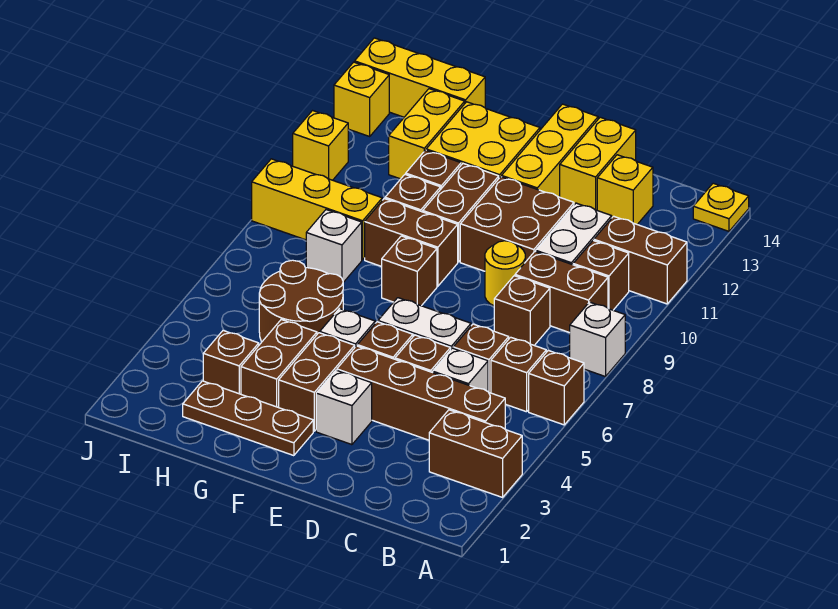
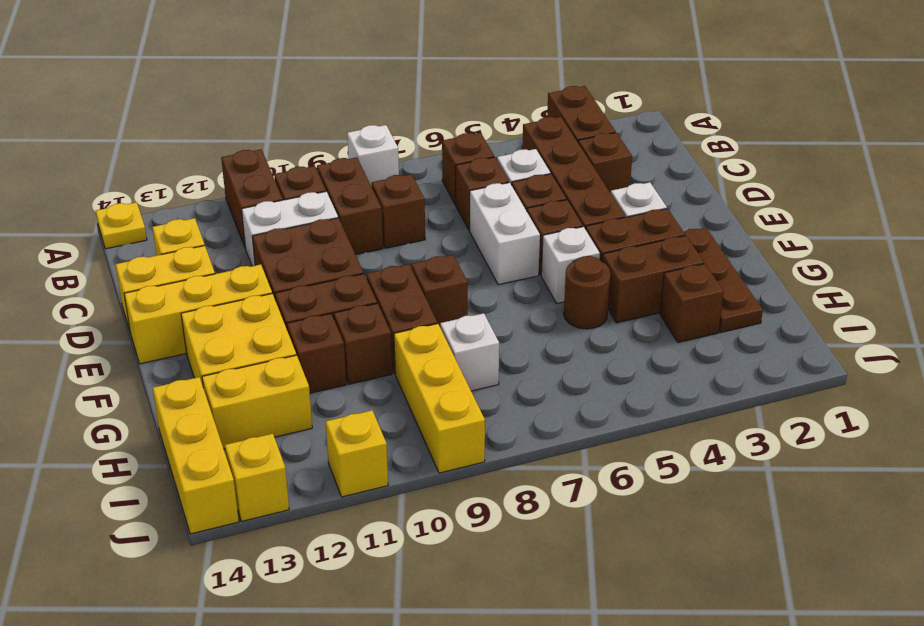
brown 1x1 brick [529,351,584,425] -> brown 1x1 brick moved to [578,133,632,193]
yellow 1x1 round brick [485,241,525,306] -> none
brown 2x2 round brick [259,260,343,342] -> brown 1x1 round brick [564,256,611,329]

